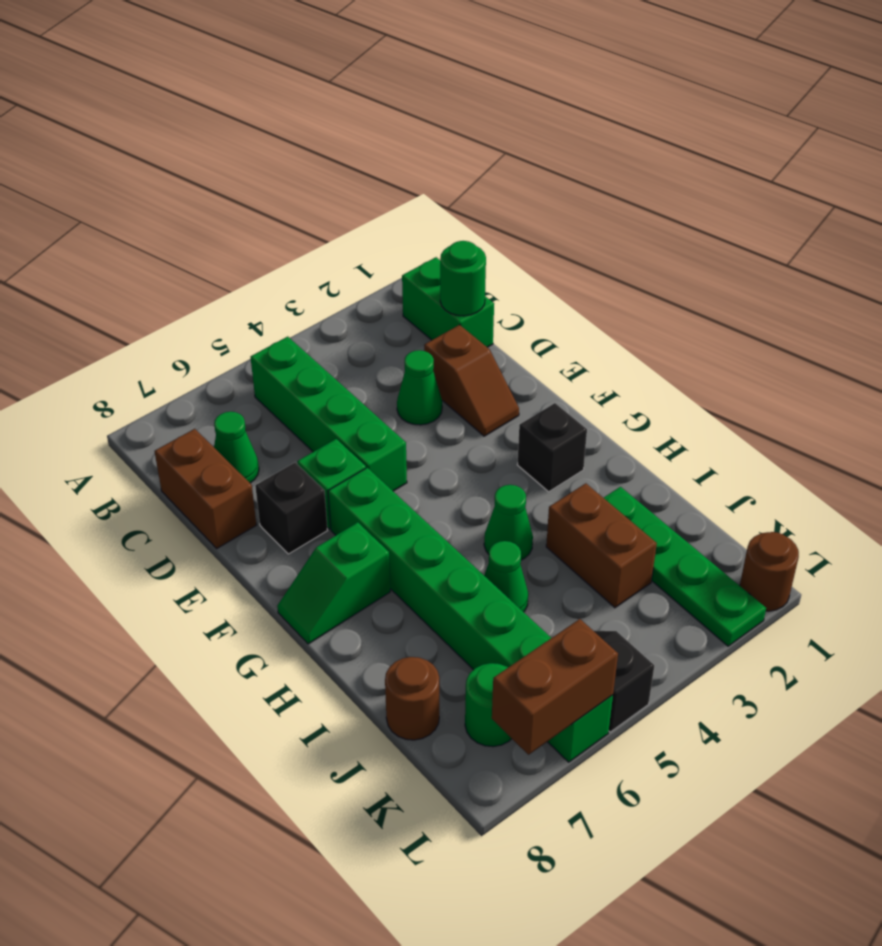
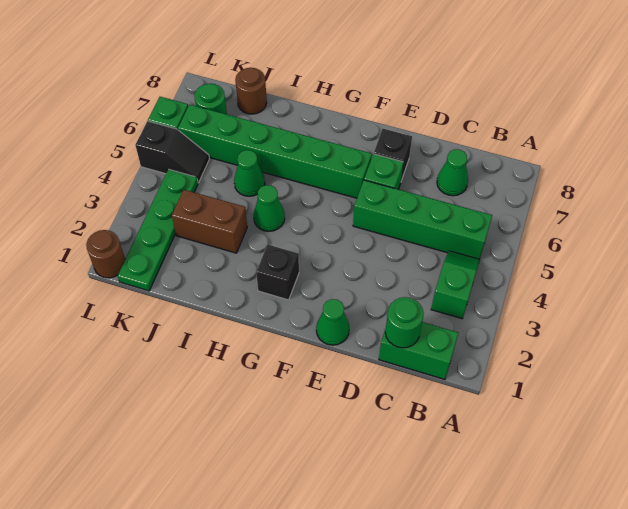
brown 1x2 brick [155,429,256,548] -> none
brown 1x2 slope [424,325,519,436] -> none
green 1x1 cone [397,350,442,425] -> green 1x1 cone moved to [316,299,349,345]
green 1x2 slope [277,522,390,644] -> green 1x2 slope moved to [431,251,480,319]
green 1x4 plate [604,487,766,646] -> green 1x4 plate turned to [118,169,198,291]
brown 1x2 brick [492,619,618,755] -> none

